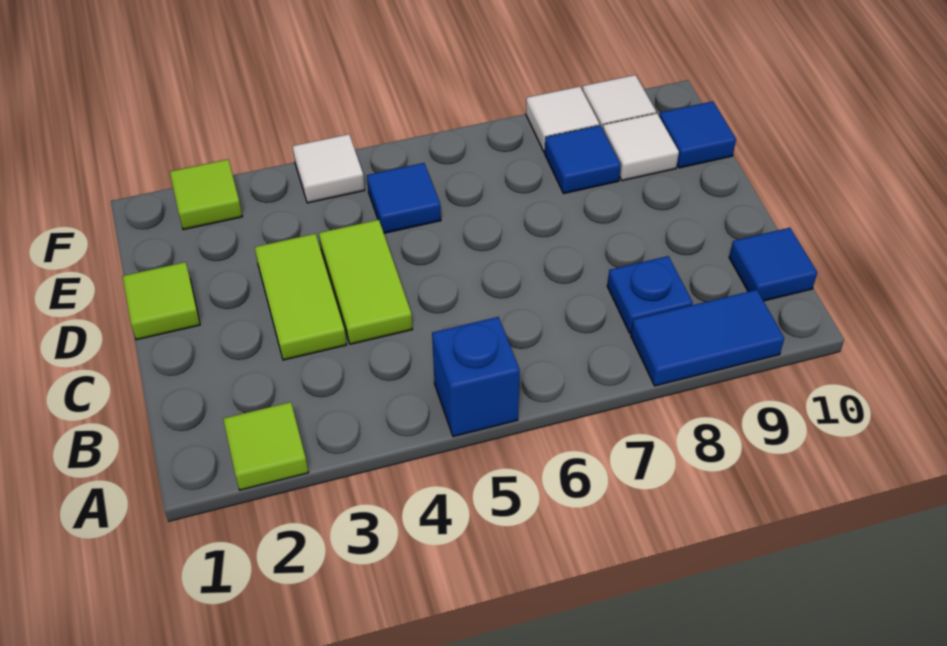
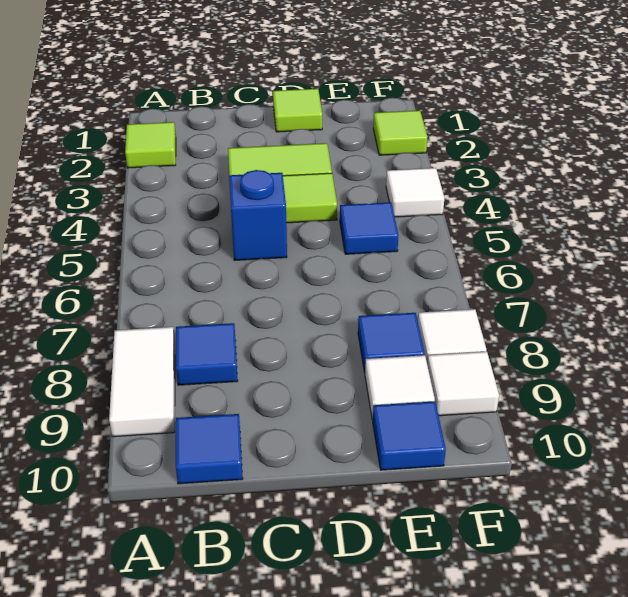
blue 1x1 brick [432,317,520,437] -> blue 1x1 brick moved to [229,170,287,260]
blue 1x2 tile [631,290,784,386] -> white 1x2 tile [109,327,175,437]
blue 1x1 plate [607,256,693,333] -> blue 1x1 tile [176,323,238,385]

